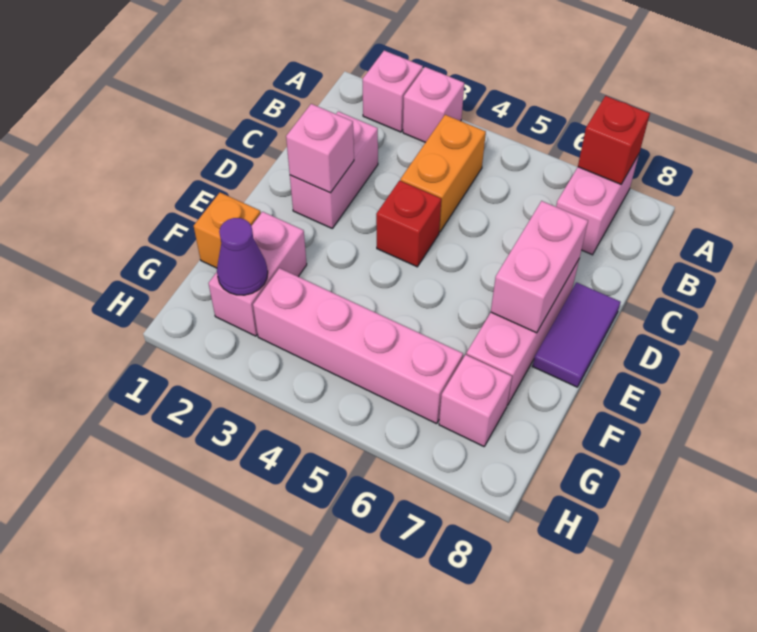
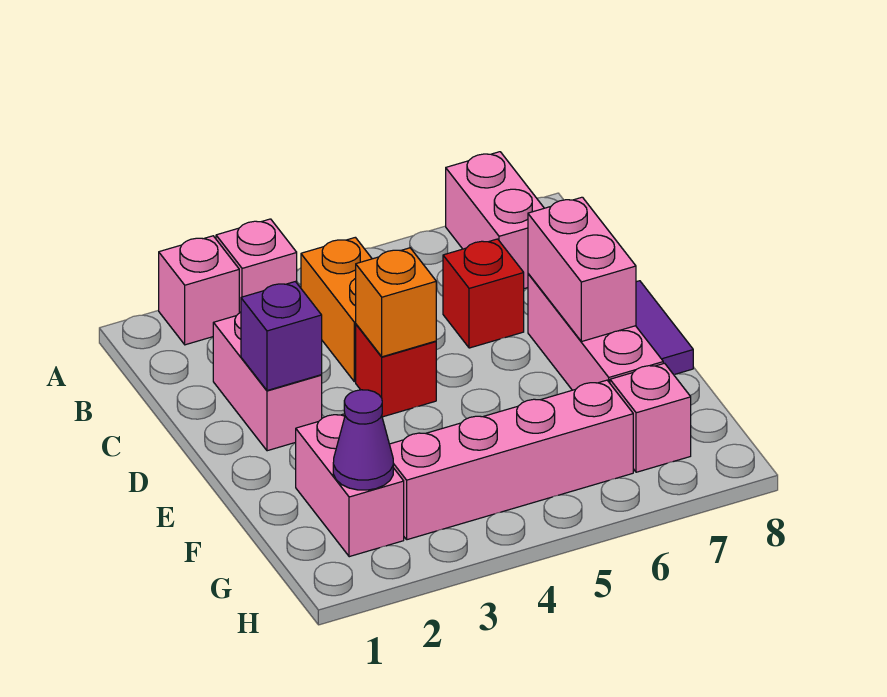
red 1x1 brick [578,96,650,184] -> red 1x1 brick moved to [443,239,524,348]
pink 1x1 brick [286,104,354,193] -> purple 1x1 brick [241,282,322,390]
orange 1x1 brick [194,193,261,268] -> orange 1x1 brick moved to [356,248,436,357]

